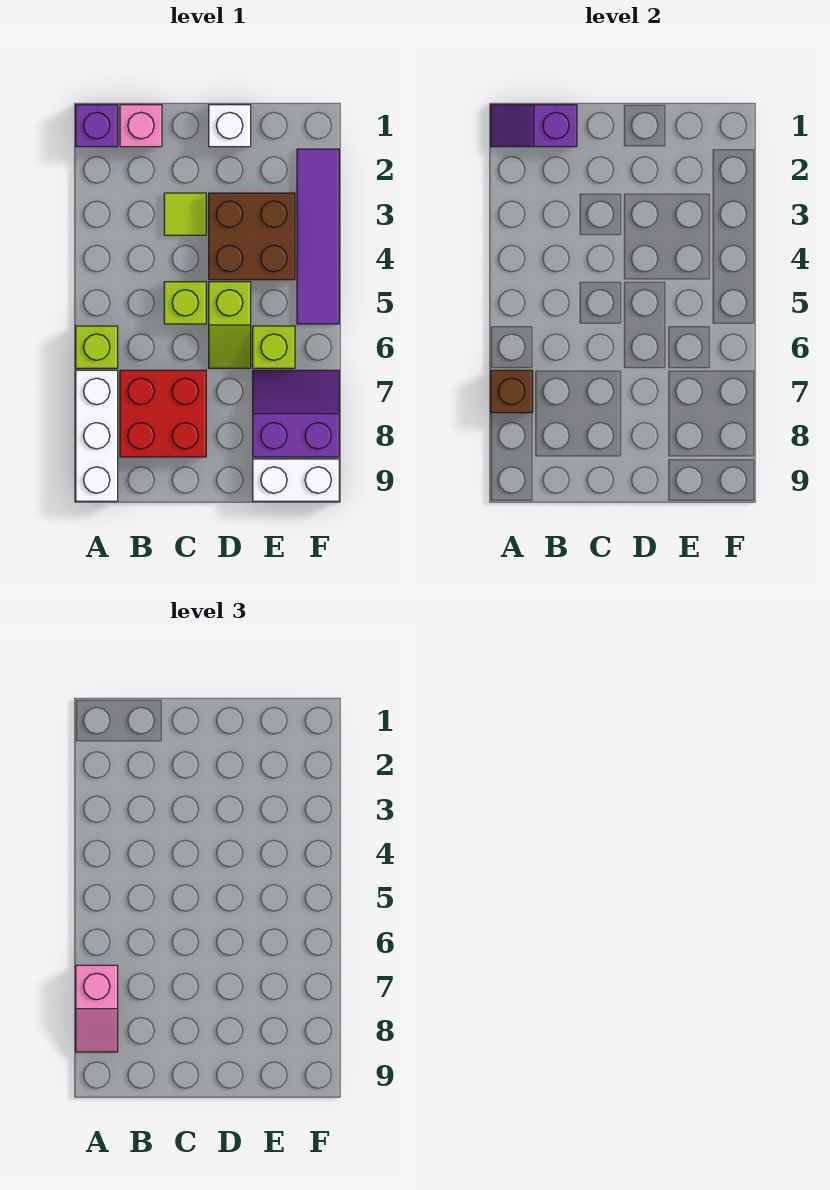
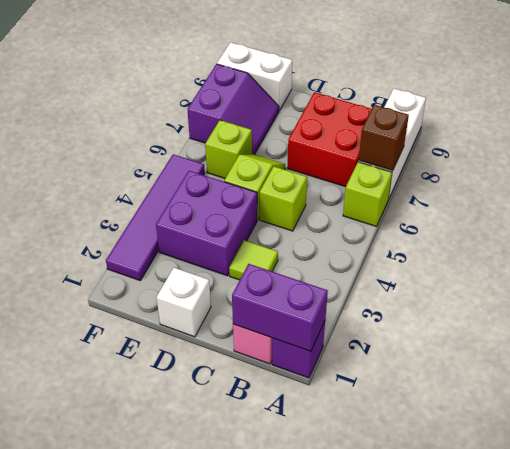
purple 1x2 slope [491,105,577,147] -> purple 1x2 brick [232,264,328,351]
pink 1x2 slope [76,965,118,1052] -> none
brown 2x2 brick [209,193,295,280] -> purple 2x2 brick [156,171,257,276]
purple 2x2 slope [253,370,339,457] -> purple 2x2 slope turned to [187,64,279,155]

